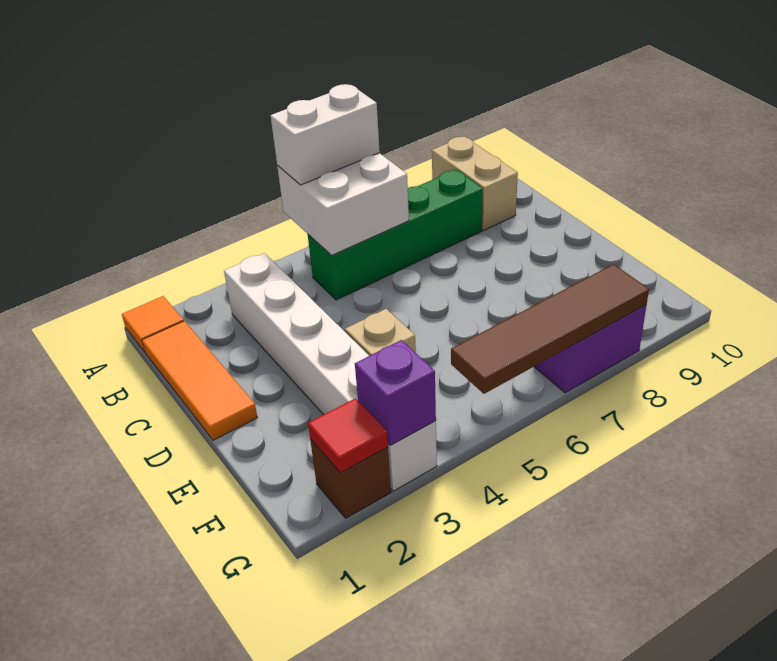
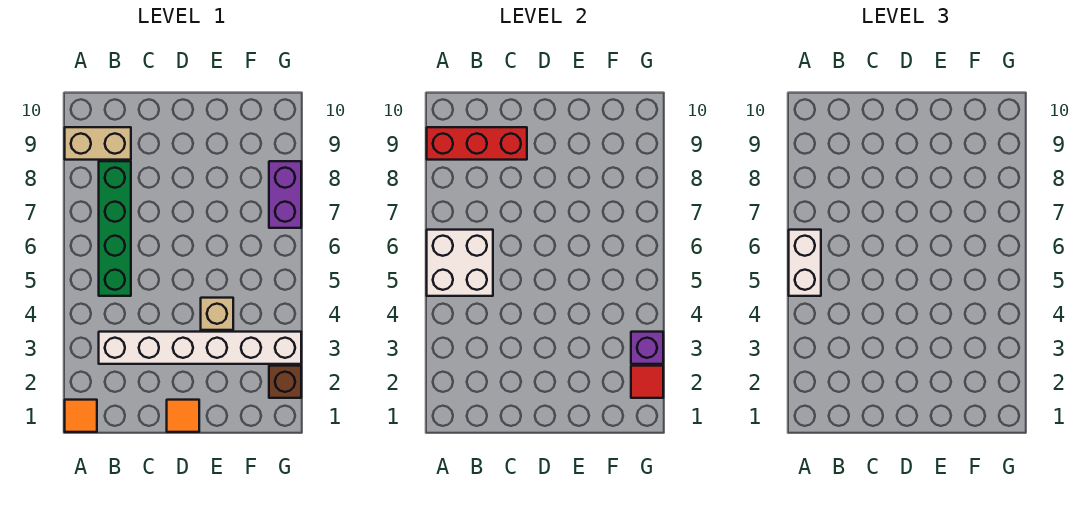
none -> red 1x3 brick [427,127,527,160]
orange 1x3 tile [142,321,257,440] -> orange 1x1 tile [167,400,199,432]
brown 1x4 tile [451,264,649,394] -> none

